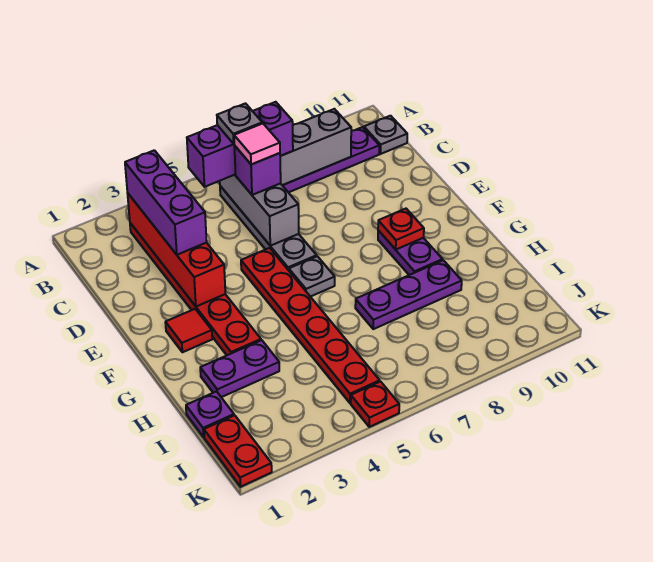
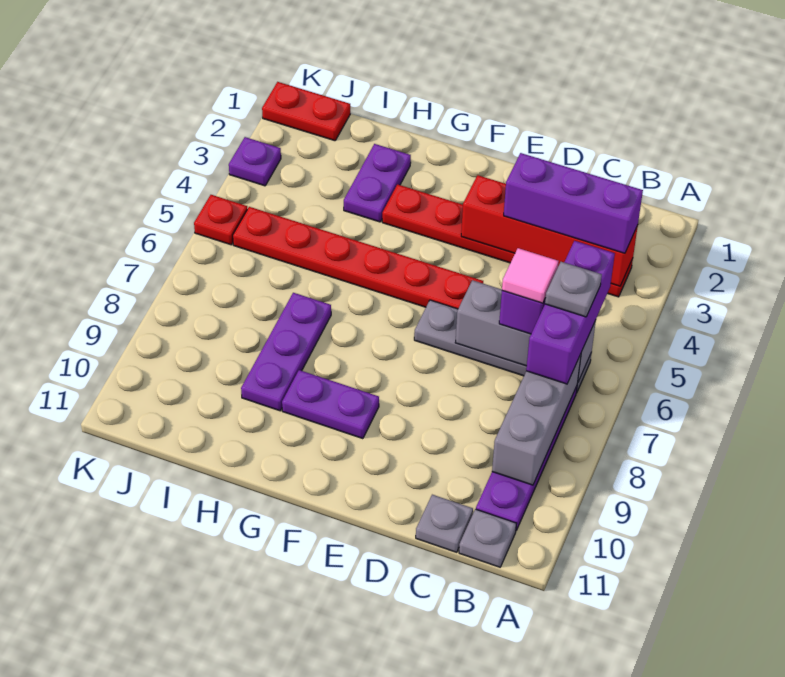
red 1x1 tile [165,309,212,352] -> none
grey 1x1 plate [289,256,335,297] -> grey 1x1 plate moved to [416,495,473,552]
red 1x1 plate [378,209,424,250] -> none
purple 1x1 plate [186,392,234,437] -> purple 1x1 plate moved to [229,137,281,186]

